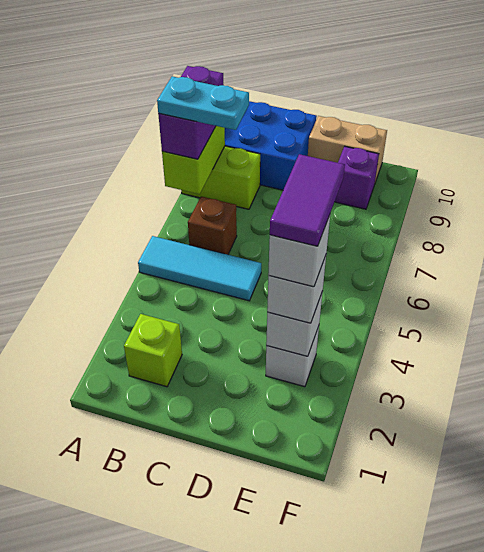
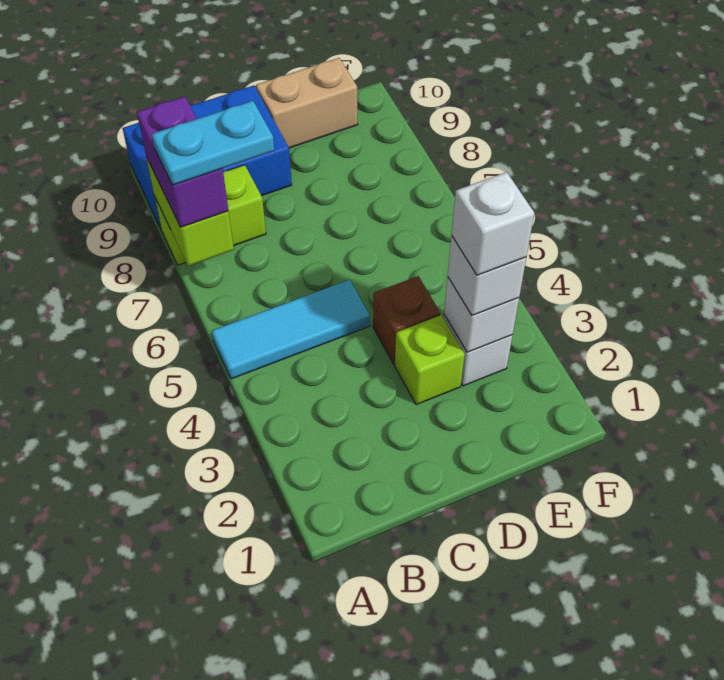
lime 1x1 brick [124,314,182,387] -> lime 1x1 brick moved to [395,315,465,405]
brown 1x1 brick [188,196,237,255] -> brown 1x1 brick moved to [373,276,441,364]
purple 1x2 tile [270,154,345,246] -> none
purple 1x1 brick [335,146,379,209] -> none

